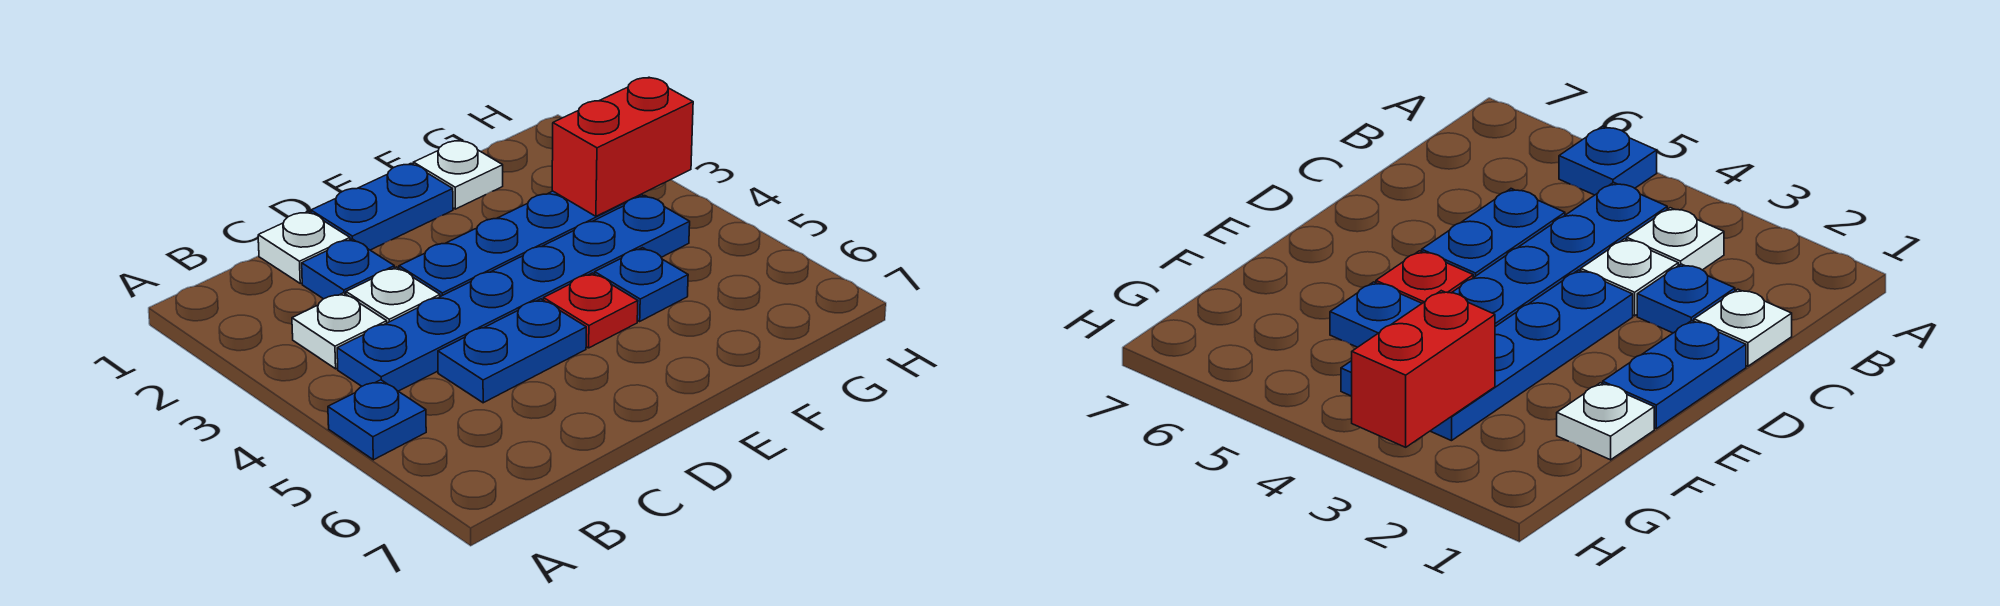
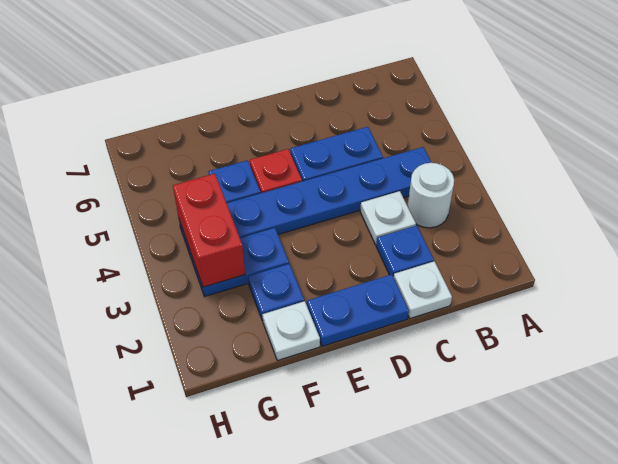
blue 1x1 plate [328,380,426,460] -> blue 1x1 plate moved to [248,264,304,321]
white 1x1 plate [292,293,387,369] -> white 1x1 round brick [408,163,454,228]
blue 1x4 plate [399,191,643,297] -> blue 1x2 plate [191,228,289,296]
red 1x2 brick [552,77,693,216] -> red 1x2 brick turned to [173,174,245,287]

